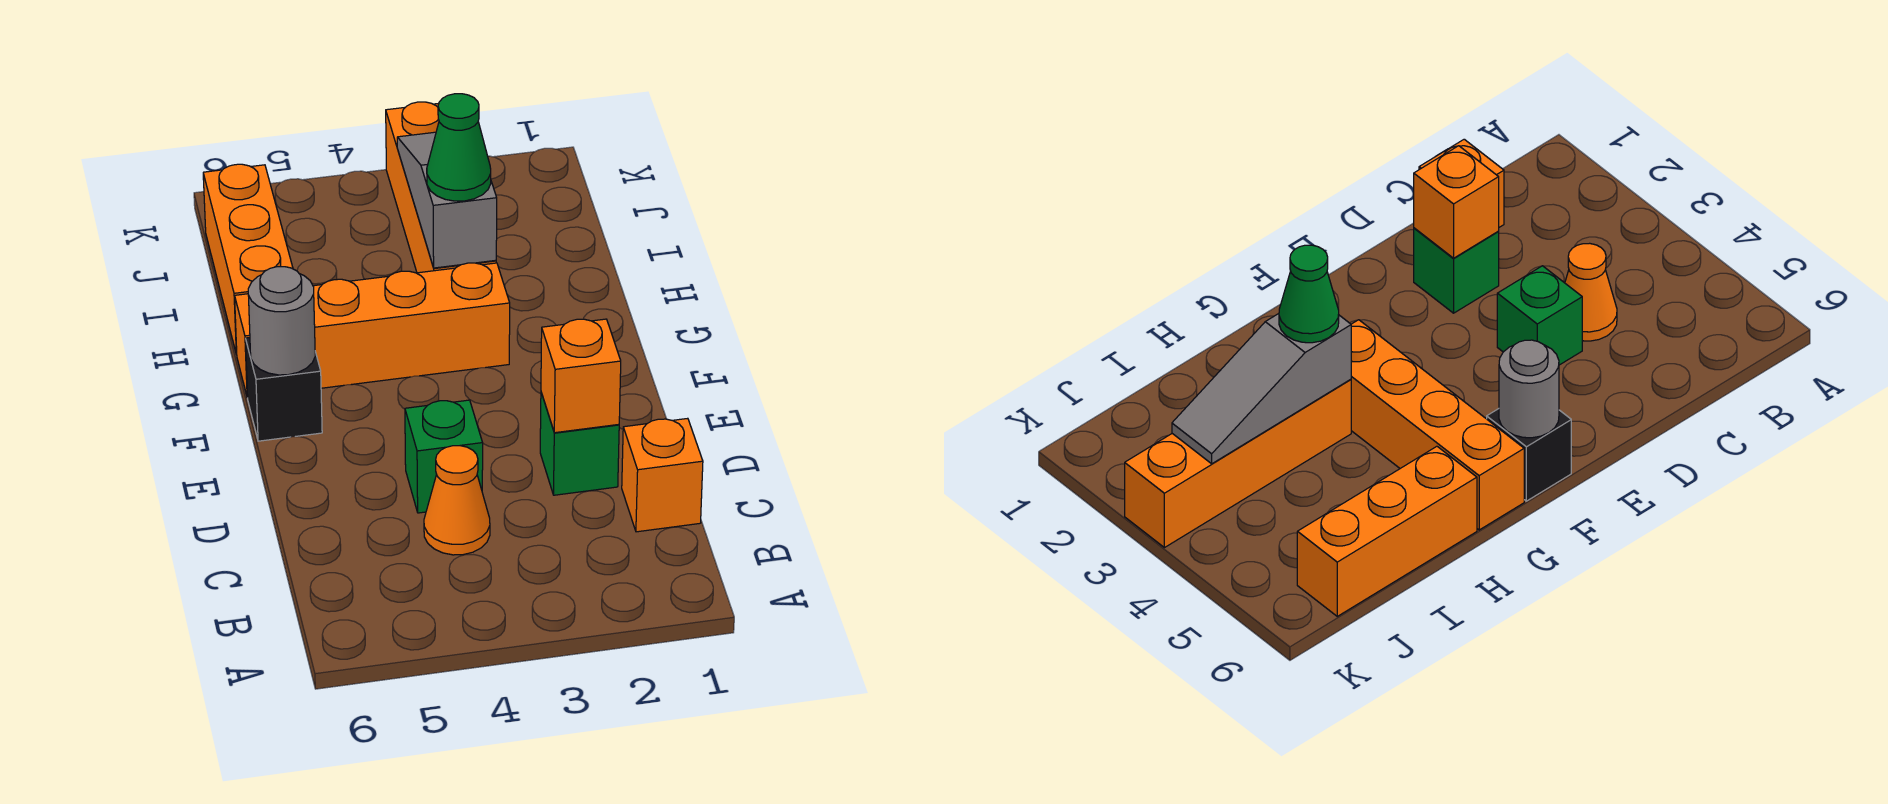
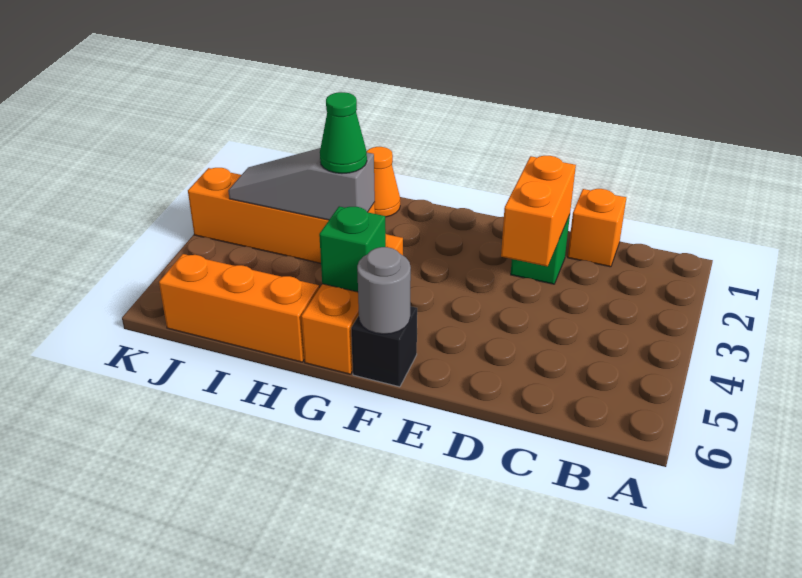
orange 1x1 cone [424,446,490,555] -> orange 1x1 cone moved to [367,147,400,217]
orange 1x1 brick [541,319,621,433] -> orange 1x2 brick [501,156,576,266]
green 1x1 brick [405,400,483,513] -> green 1x1 brick moved to [319,206,386,292]
orange 1x4 brick [235,263,510,398] -> orange 1x3 brick [301,234,403,374]

